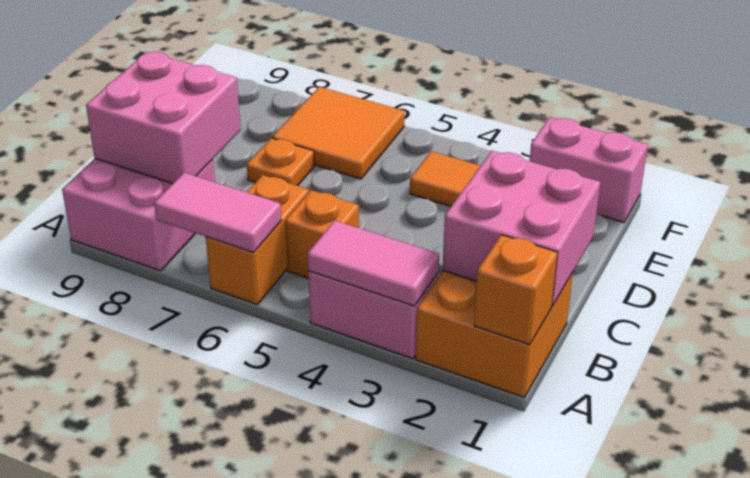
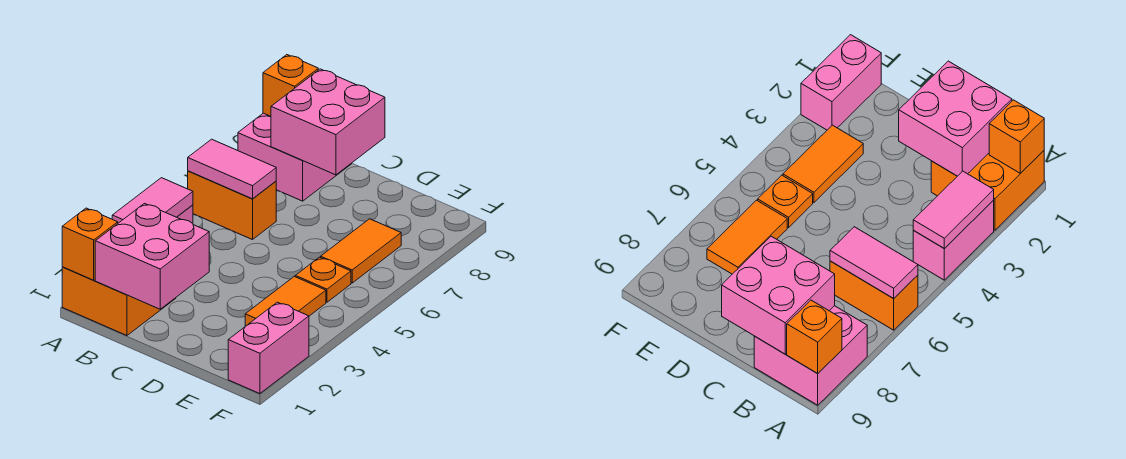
pink 1x2 tile [154,173,281,252] -> pink 1x2 tile turned to [188,139,276,199]
orange 1x1 brick [285,190,359,279] -> orange 1x1 brick moved to [263,55,318,116]
orange 1x1 plate [247,138,314,186] -> orange 1x1 plate moved to [295,257,351,302]
orange 2x2 tile [272,87,405,179] -> orange 1x2 tile [321,219,401,283]

